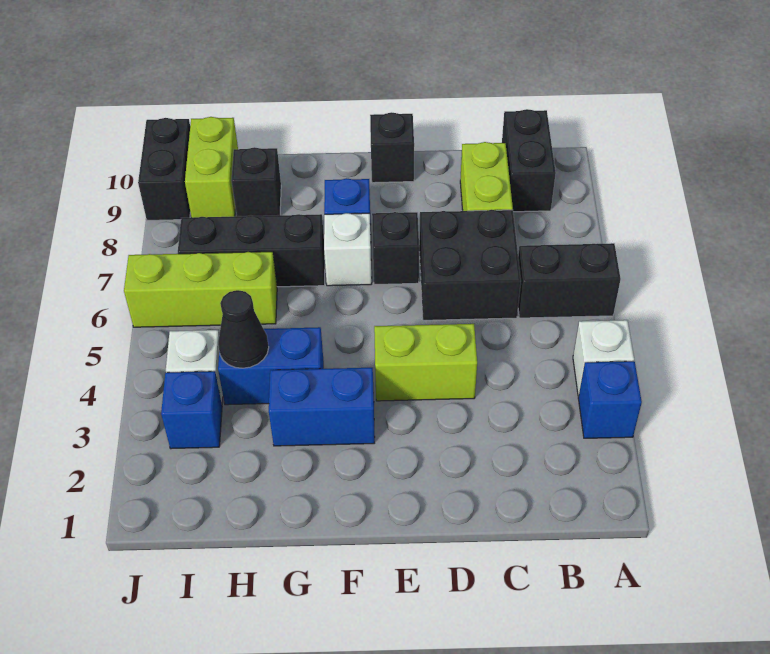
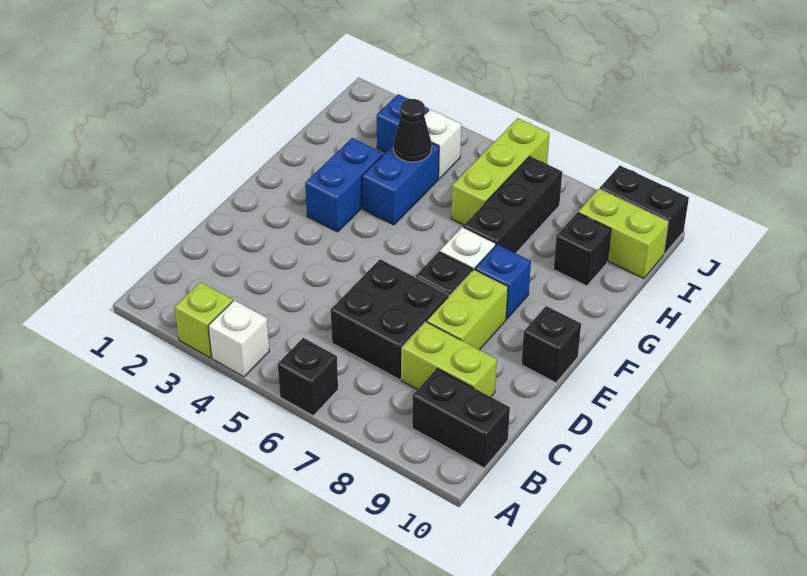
blue 1x1 brick [578,361,642,438] -> lime 1x1 brick [175,282,233,358]
black 1x2 brick [518,243,621,318] -> black 1x1 brick [278,338,338,416]
lime 1x2 brick [374,324,477,401] -> lime 1x2 brick moved to [427,270,508,350]

